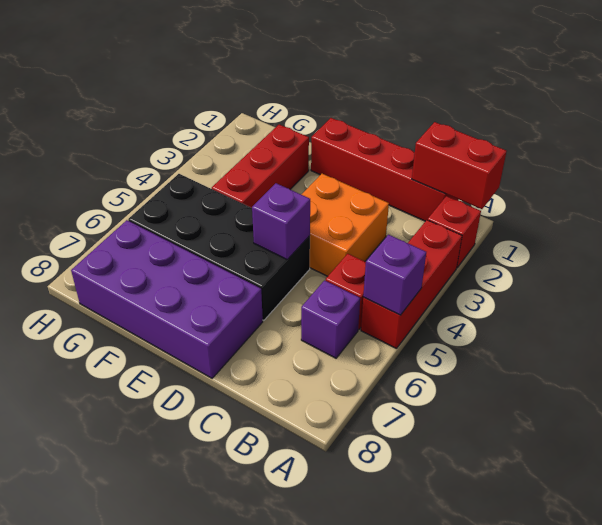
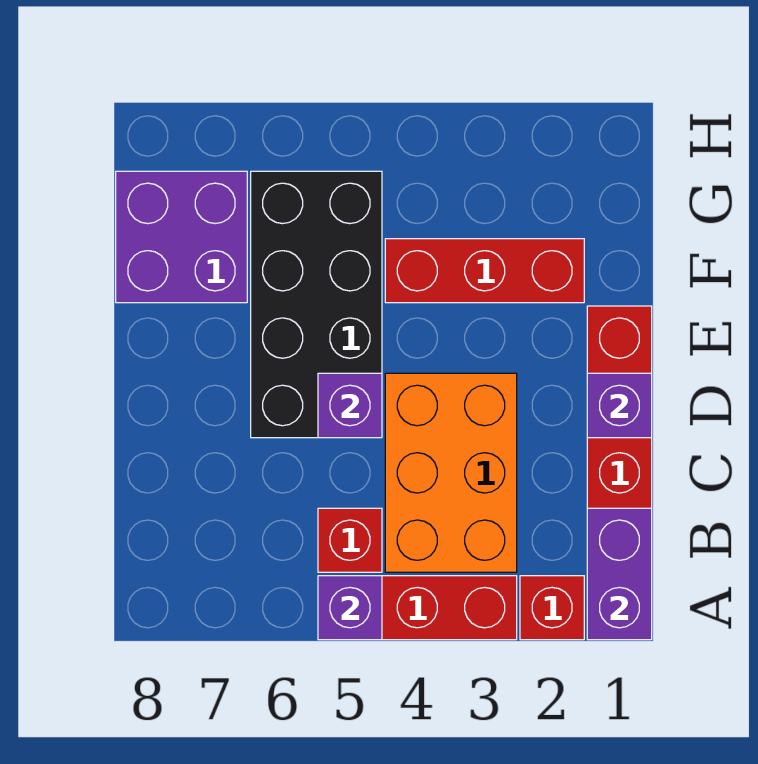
red 1x2 brick [412,122,507,209] -> purple 1x2 brick [587,508,652,640]
purple 1x1 brick [301,280,360,358] -> purple 1x1 brick moved to [587,373,652,438]
orange 2x2 brick [301,174,389,276] -> orange 2x3 brick [385,373,517,572]
purple 2x4 brick [71,220,263,378] -> purple 2x2 brick [116,171,247,303]

